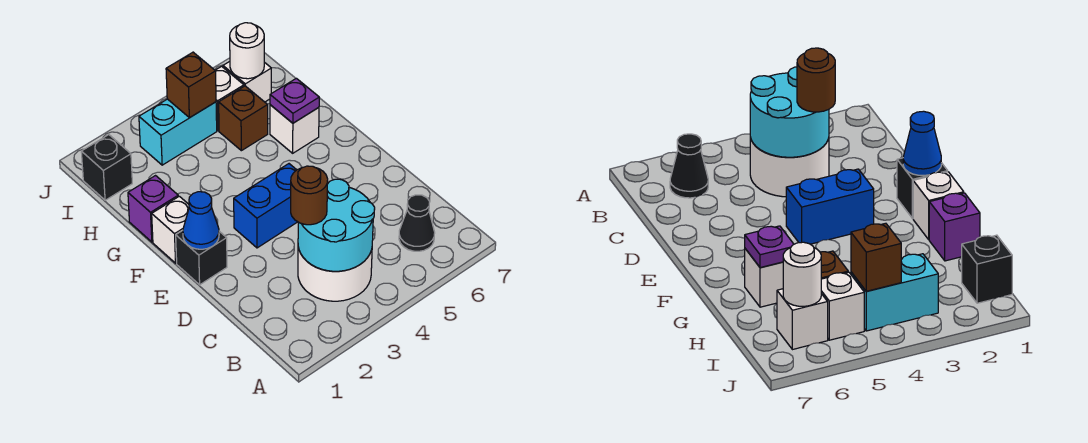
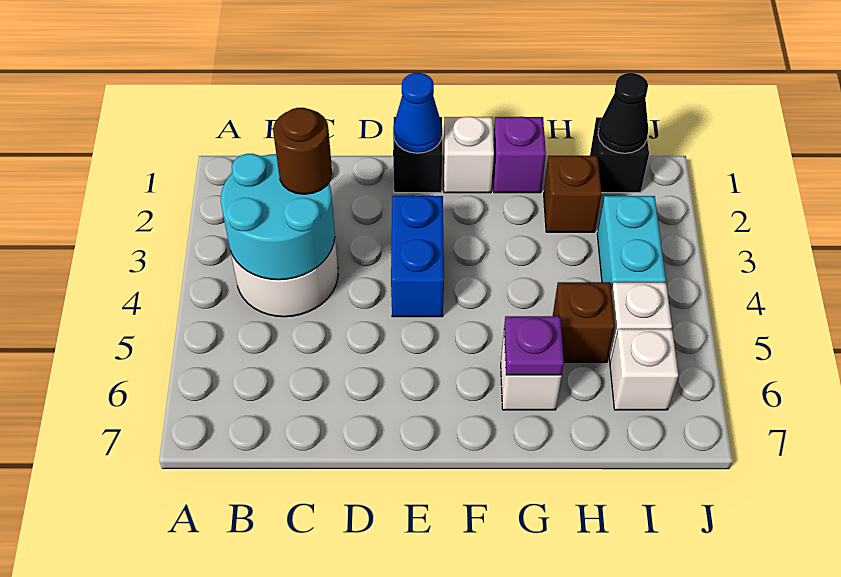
black 1x1 cone [399,195,435,251] -> black 1x1 cone moved to [598,73,648,153]
brown 1x1 brick [166,52,216,118] -> brown 1x1 brick moved to [544,156,602,232]
white 1x1 round brick [230,23,264,79] -> none

